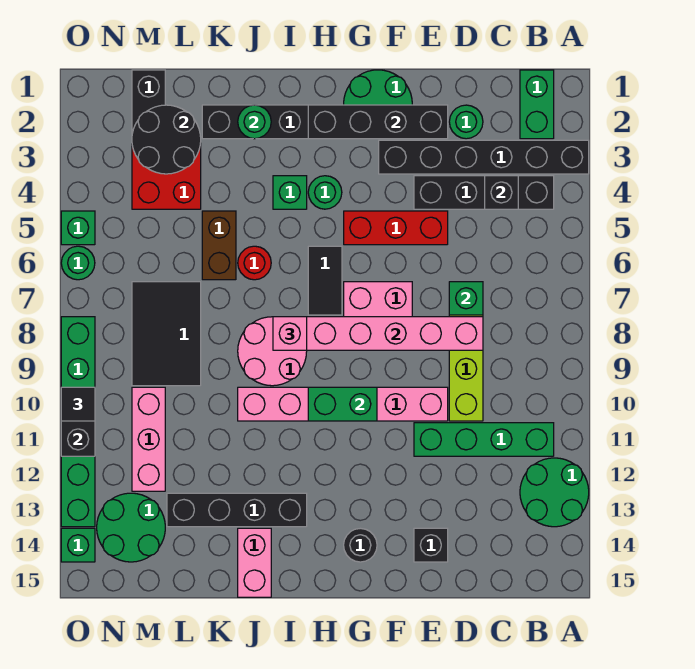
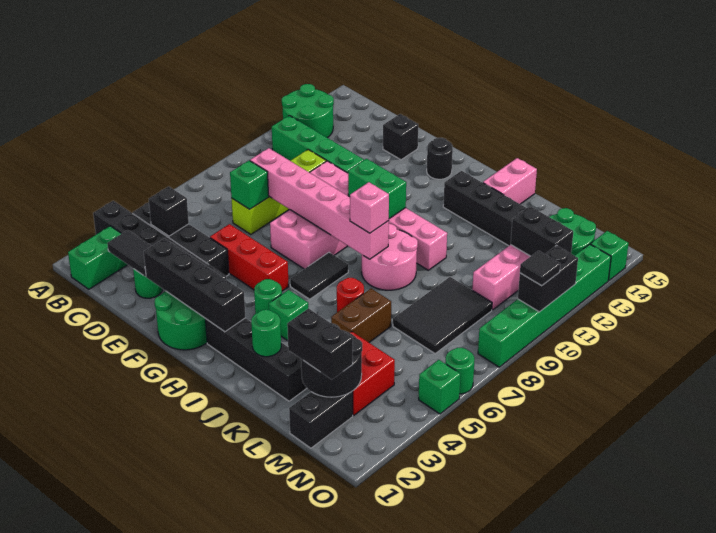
none -> black 1x2 tile [107,230,151,276]
none -> black 1x2 brick [287,308,353,380]
none -> black 1x2 brick [511,206,573,256]

